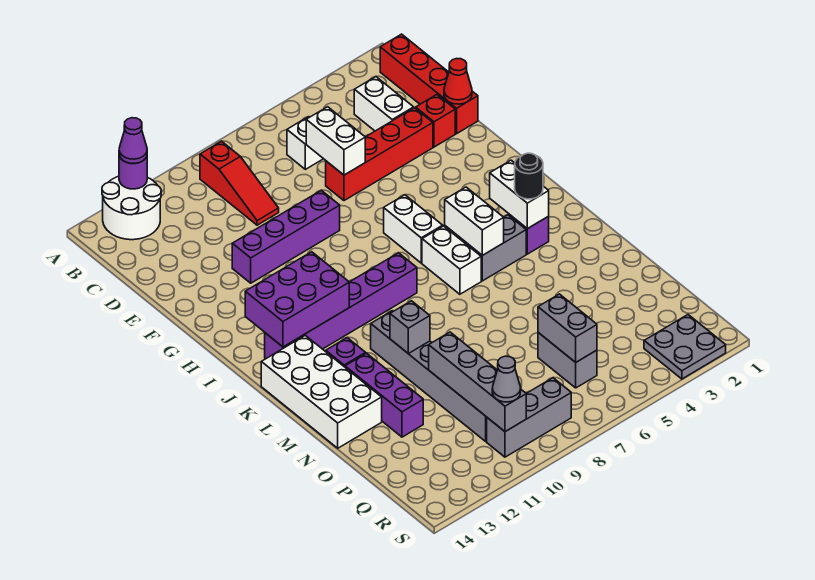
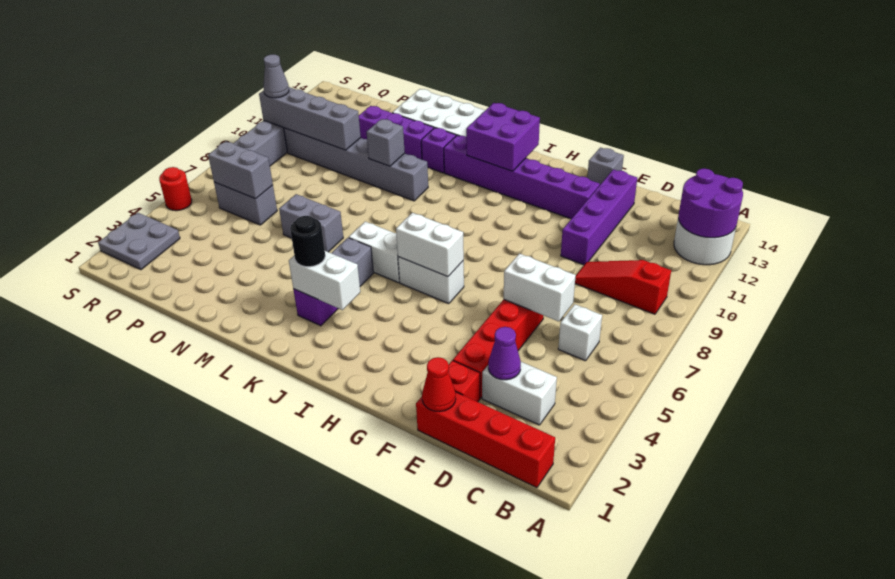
purple 1x1 round brick [119,156,147,189] -> purple 2x2 round brick [678,169,743,238]
purple 1x1 cone [119,118,147,163] -> purple 1x1 cone moved to [488,327,521,380]
purple 1x4 brick [232,190,340,283] -> purple 1x4 brick moved to [561,169,637,265]
none -> grey 1x1 brick [587,148,624,184]
purple 2x3 brick [245,252,349,347] -> purple 2x2 brick [466,103,540,171]
white 1x2 brick [445,187,504,255] -> white 1x2 brick moved to [396,213,464,277]
purple 1x6 brick [265,253,417,359] -> purple 1x6 brick turned to [444,135,600,219]
none -> grey 1x2 brick [279,194,343,252]
none -> red 1x1 round brick [159,167,192,211]

